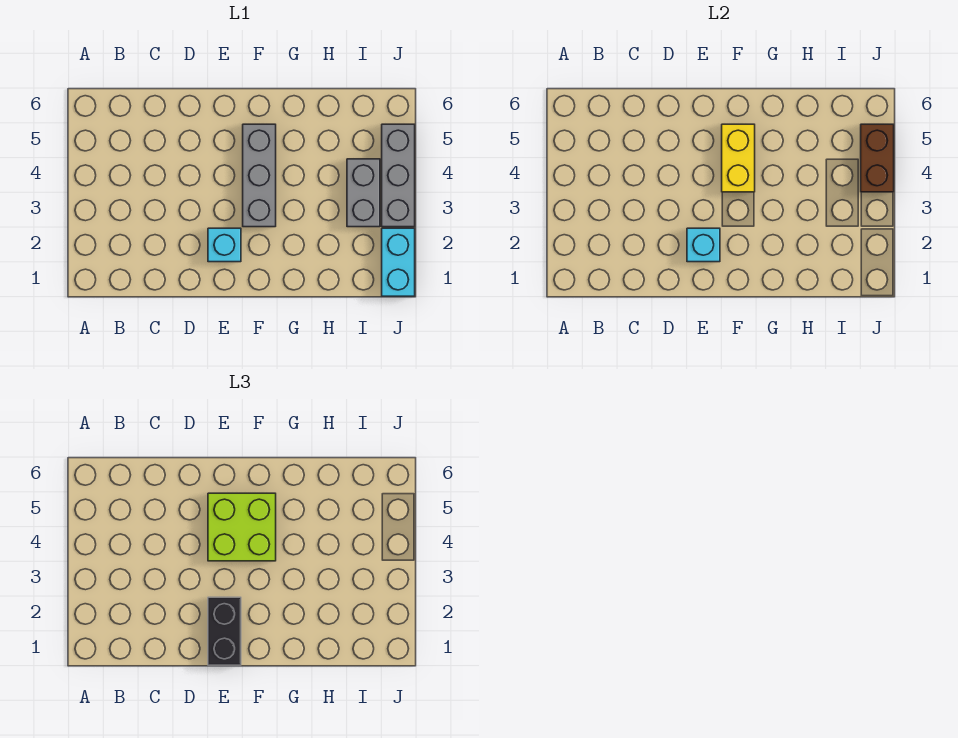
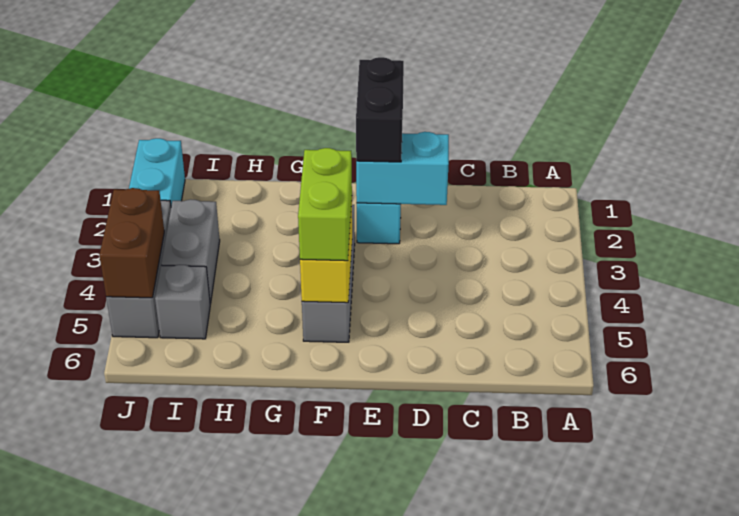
cyan 1x1 brick [687,228,720,262] -> cyan 1x2 brick [356,132,449,205]
lime 2x2 brick [208,493,276,561] -> lime 1x2 brick [298,148,352,261]
none -> grey 1x1 brick [155,265,210,339]

